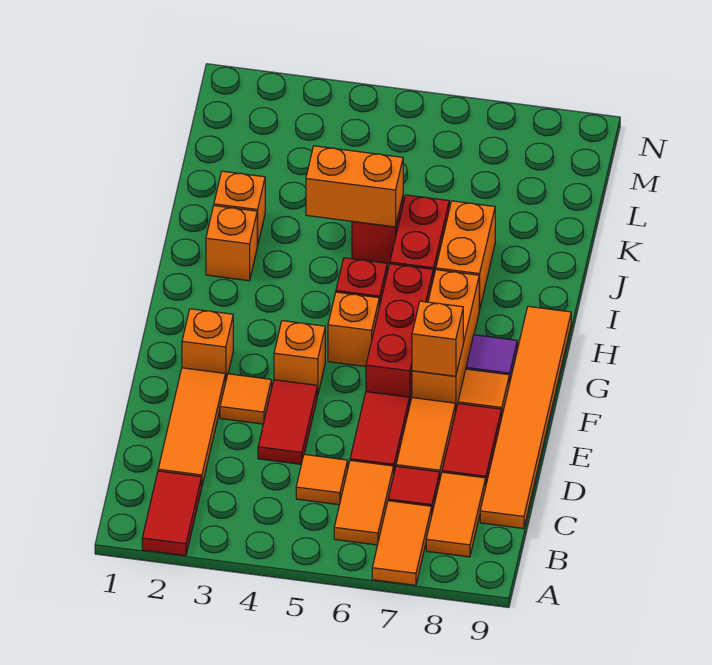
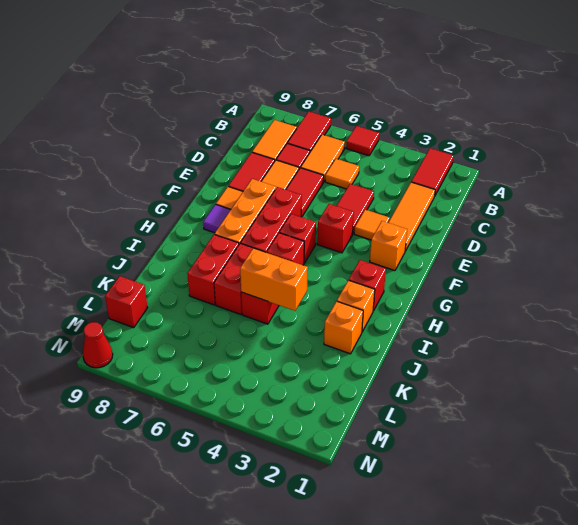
none -> red 1x1 tile [346,126,379,156]
orange 1x2 tile [372,501,432,585] -> red 1x2 tile [287,111,331,152]
orange 1x6 tile [480,306,571,529] -> none
orange 1x1 brick [274,321,325,396] -> red 1x1 brick [317,204,354,253]
orange 1x1 brick [412,301,463,376] -> none
orange 1x1 brick [328,292,379,367] -> red 1x1 brick [280,214,316,263]
none -> red 1x1 brick [349,260,386,311]
orange 1x2 brick [436,201,495,310] -> red 1x2 brick [187,234,239,305]
none -> red 1x1 brick [105,276,148,328]
none -> red 1x1 cone [83,322,113,368]

